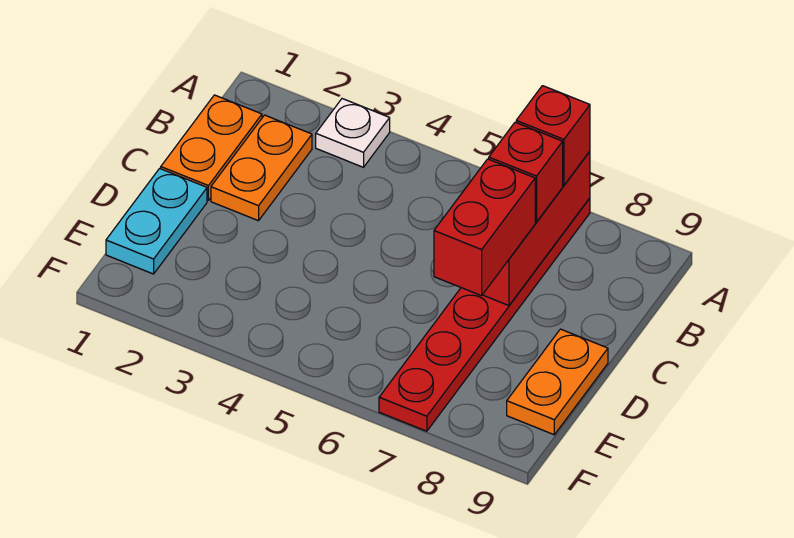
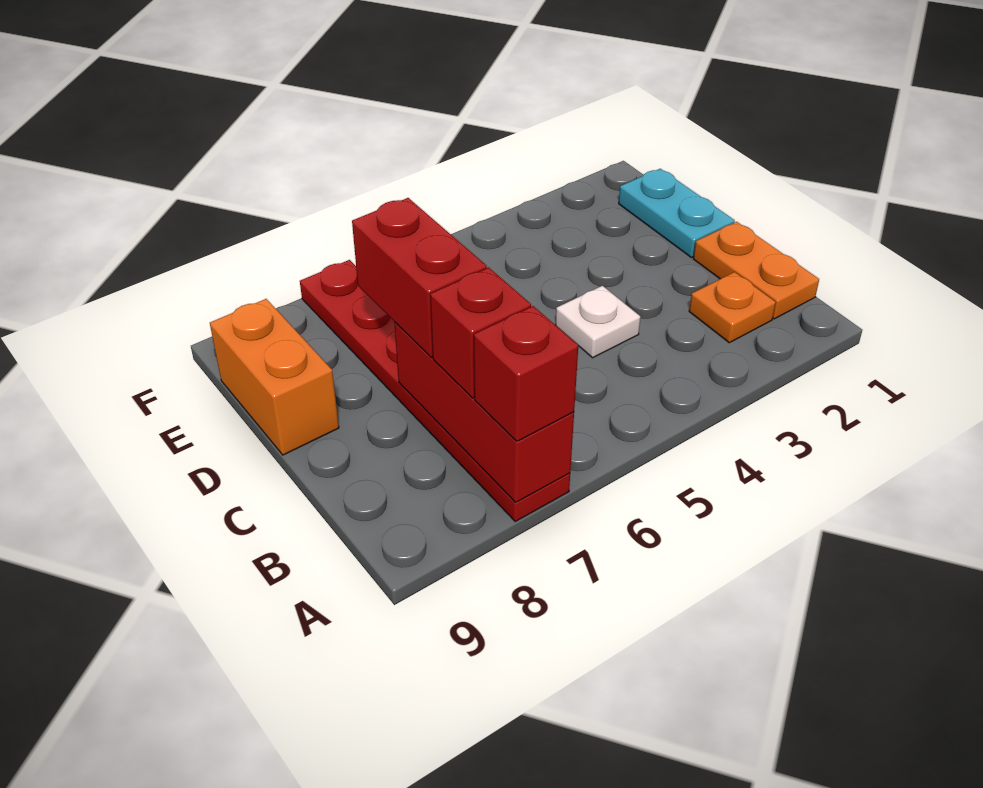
white 1x1 plate [316,99,390,167] -> white 1x1 plate moved to [556,286,640,358]
orange 1x2 plate [211,115,312,221] -> orange 1x1 plate [689,272,776,343]
orange 1x2 plate [507,329,608,435] -> orange 1x2 brick [210,299,339,455]

